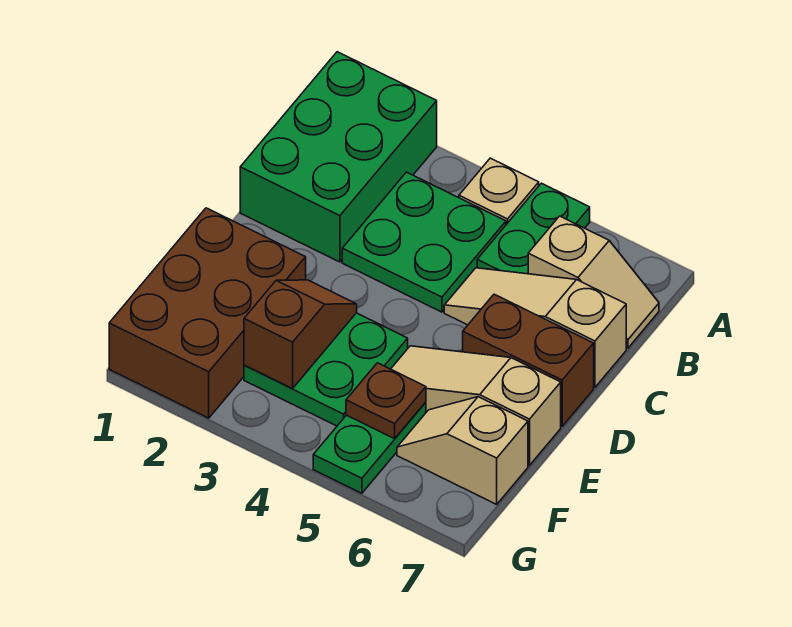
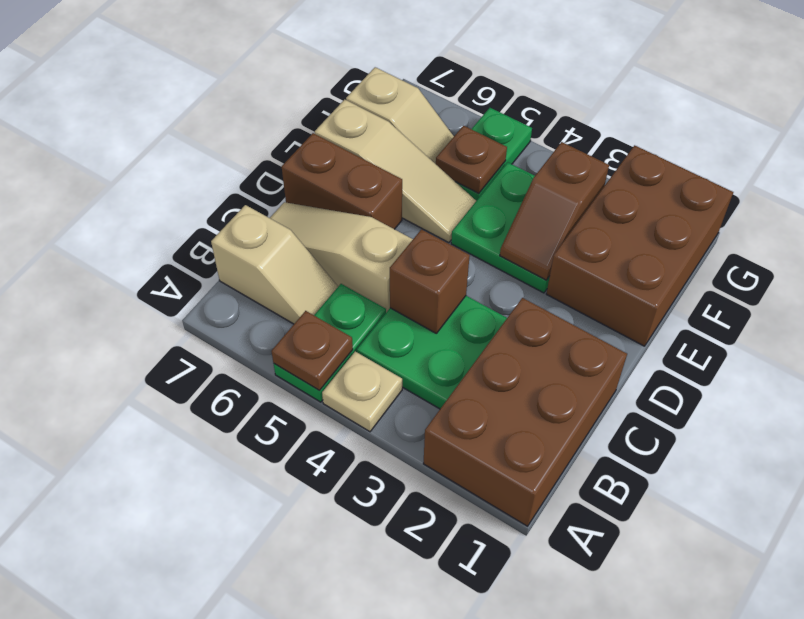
green 2x3 brick [240,52,437,262] -> brown 2x3 brick [423,298,627,526]
none -> brown 1x1 plate [271,311,353,391]
tan 1x2 slope [528,216,659,348] -> tan 1x2 slope turned to [211,205,338,324]
none -> brown 1x1 brick [390,229,470,333]
tan 1x3 slope [444,268,626,387] -> tan 1x3 slope turned to [270,202,413,312]

